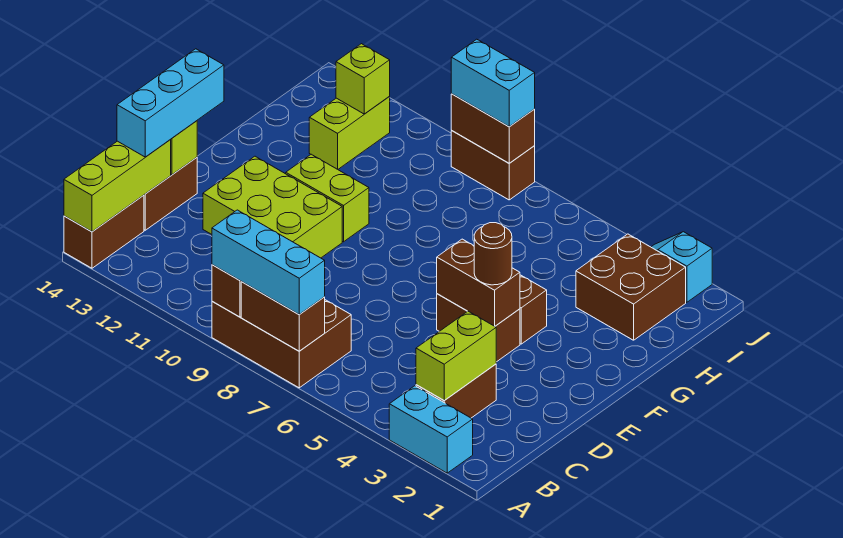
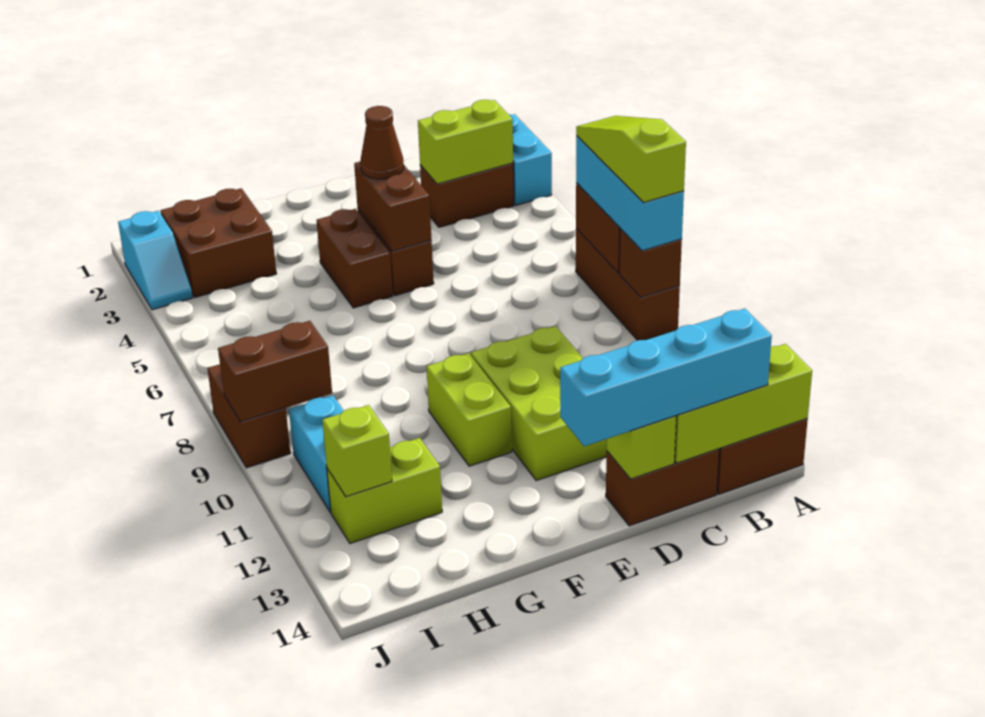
brown 2x3 brick [212,300,351,388] -> brown 1x3 brick [576,228,680,340]
none -> lime 1x3 slope [576,116,686,203]
cyan 1x3 brick [117,49,224,157] -> cyan 1x4 brick [560,309,772,446]
brown 1x1 round brick [474,223,512,285] -> brown 1x1 cone [360,106,404,179]
brown 1x2 brick [451,94,535,163] -> brown 1x2 brick turned to [218,321,332,422]
cyan 1x2 brick [451,39,535,127] -> cyan 1x2 brick moved to [289,395,344,512]

